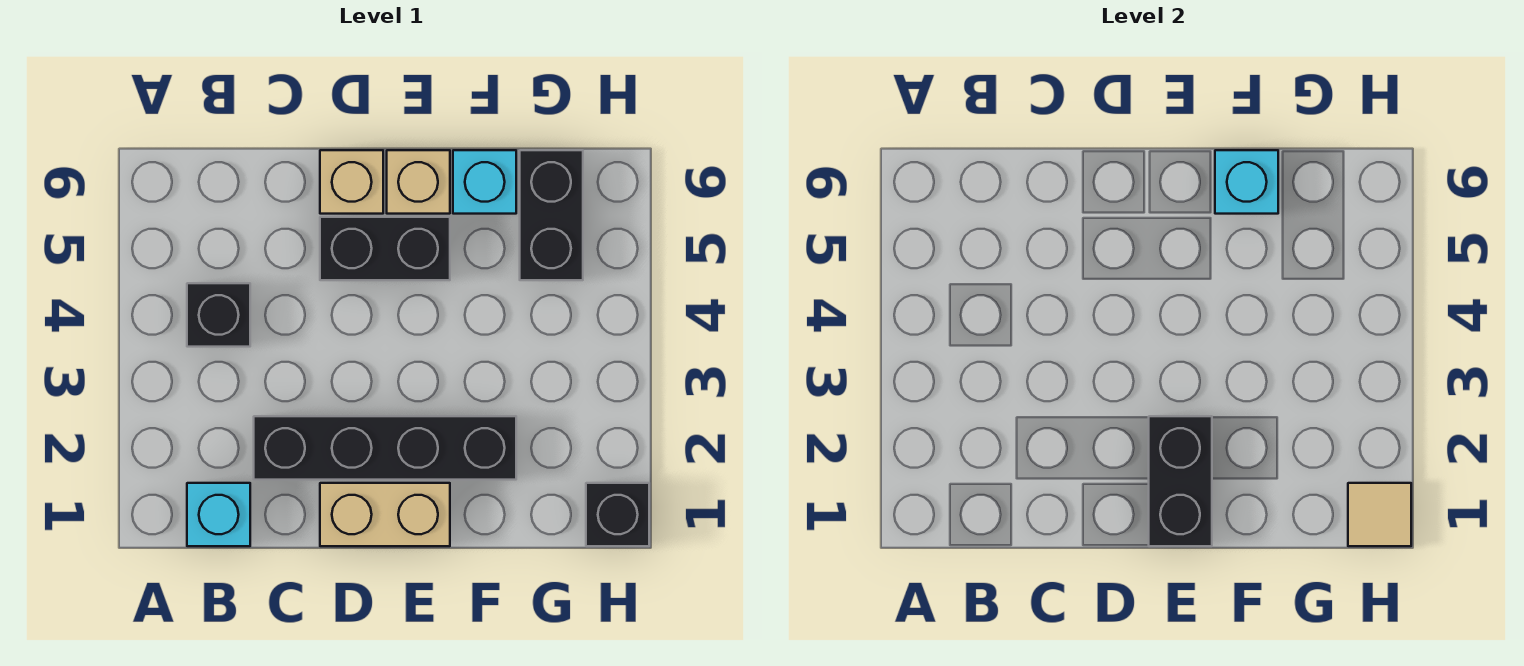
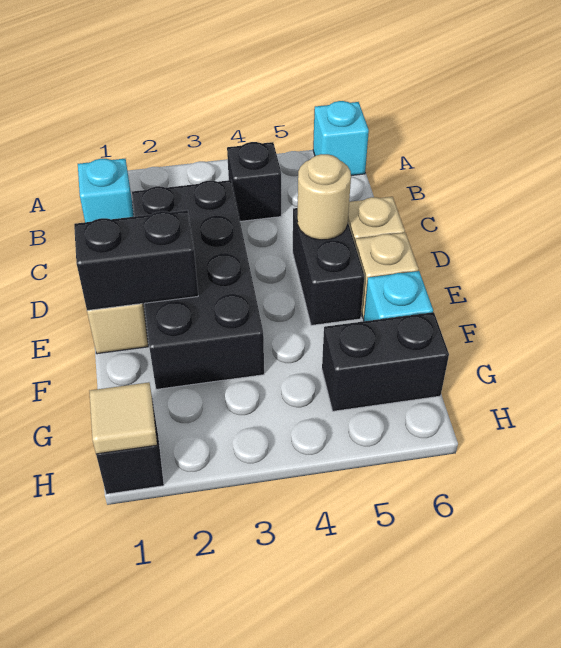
black 1x4 brick [254,416,516,480] -> black 2x4 brick [132,180,264,389]
none -> tan 1x1 round brick [297,154,351,240]
cyan 1x1 brick [1215,150,1278,214] -> cyan 1x1 brick moved to [313,101,369,175]

